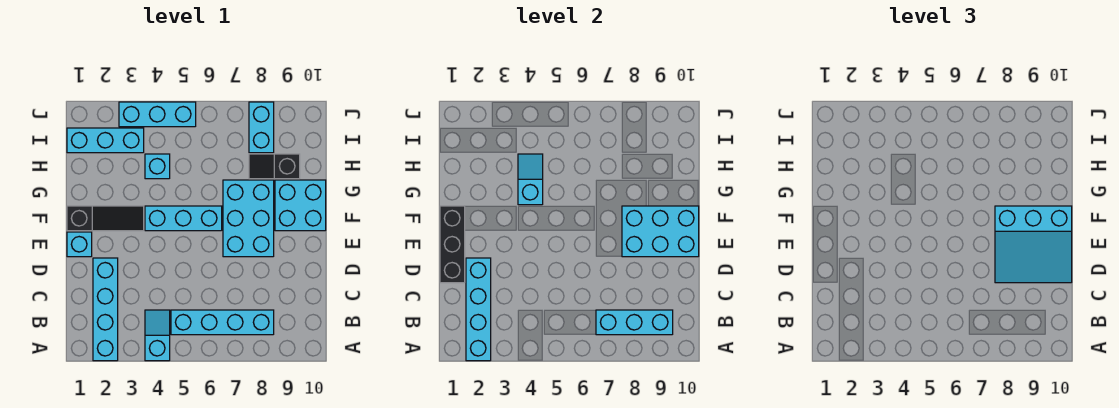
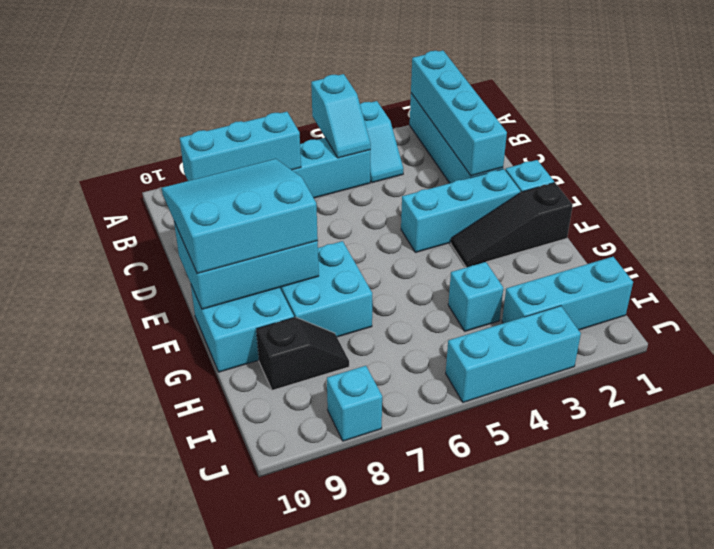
black 1x3 brick [440,206,465,283] -> none
cyan 2x3 brick [223,180,274,257] -> cyan 2x2 brick [280,241,372,337]
cyan 1x3 brick [145,206,222,231] -> cyan 1x3 brick moved to [401,169,520,253]
cyan 1x2 slope [518,154,543,205] -> cyan 1x2 slope moved to [311,74,371,158]
cyan 1x2 brick [249,102,274,153] -> cyan 1x1 brick [327,366,382,441]

